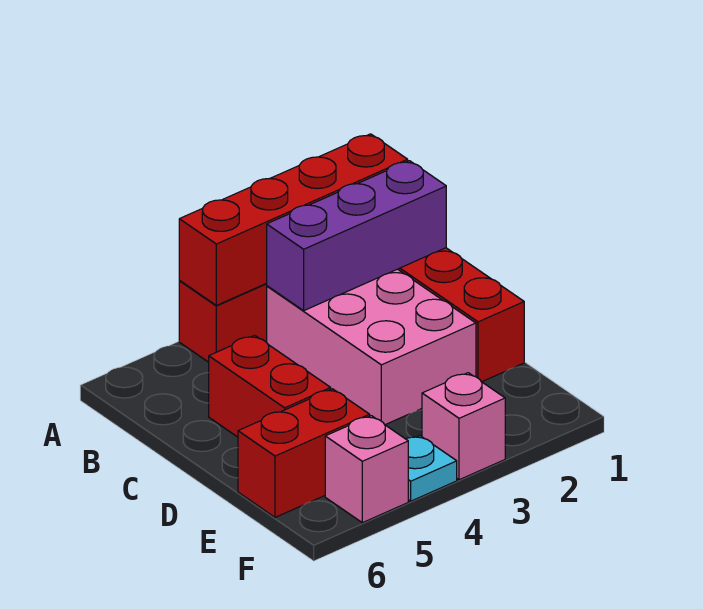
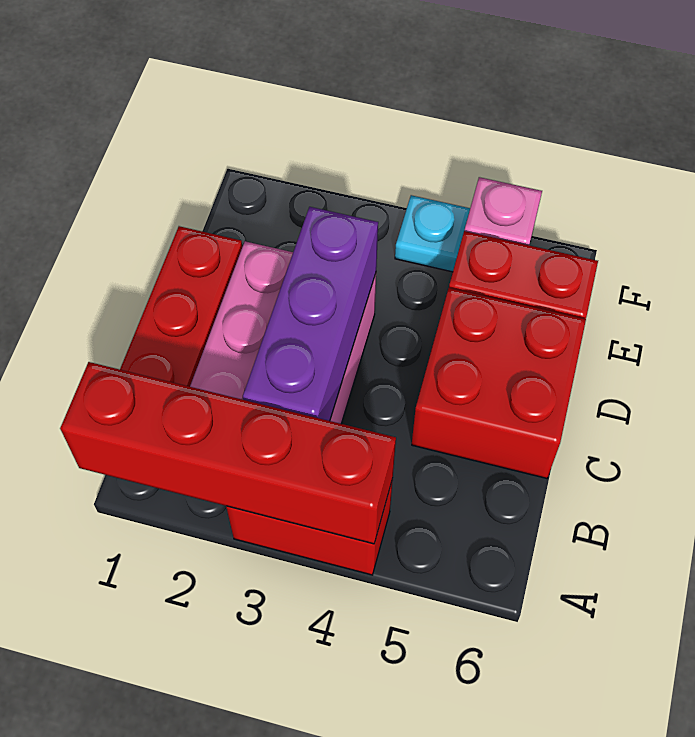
purple 1x3 brick [267,161,446,311] -> purple 1x3 brick turned to [243,207,378,421]
red 1x2 brick [209,335,331,437] -> red 2x2 brick [412,288,586,478]
pink 1x1 brick [422,373,505,480] -> none

